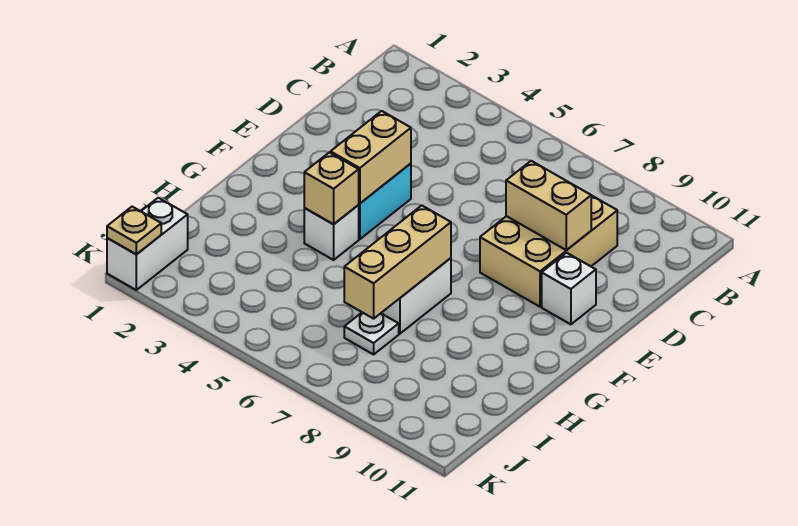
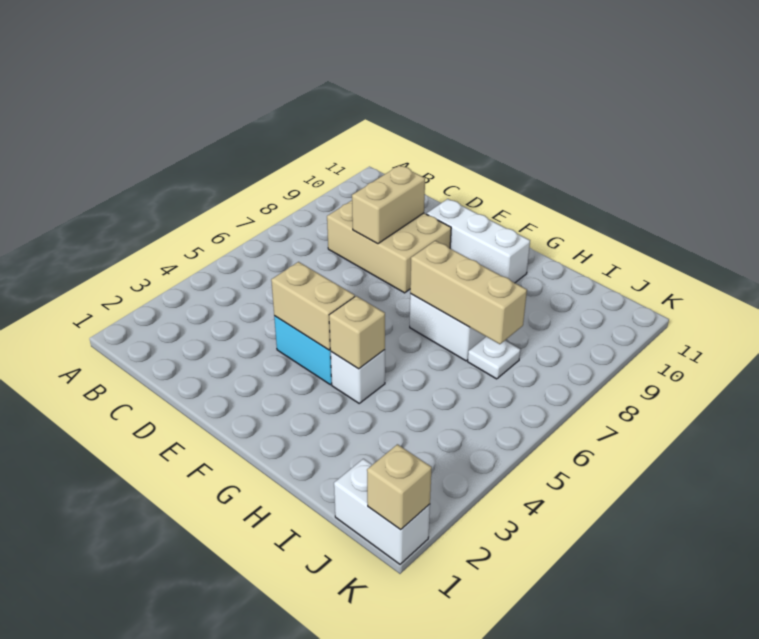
white 1x1 brick [542,253,596,324] -> white 1x3 brick [426,199,530,283]
tan 1x1 plate [107,207,161,254] -> tan 1x1 brick [367,444,432,530]

